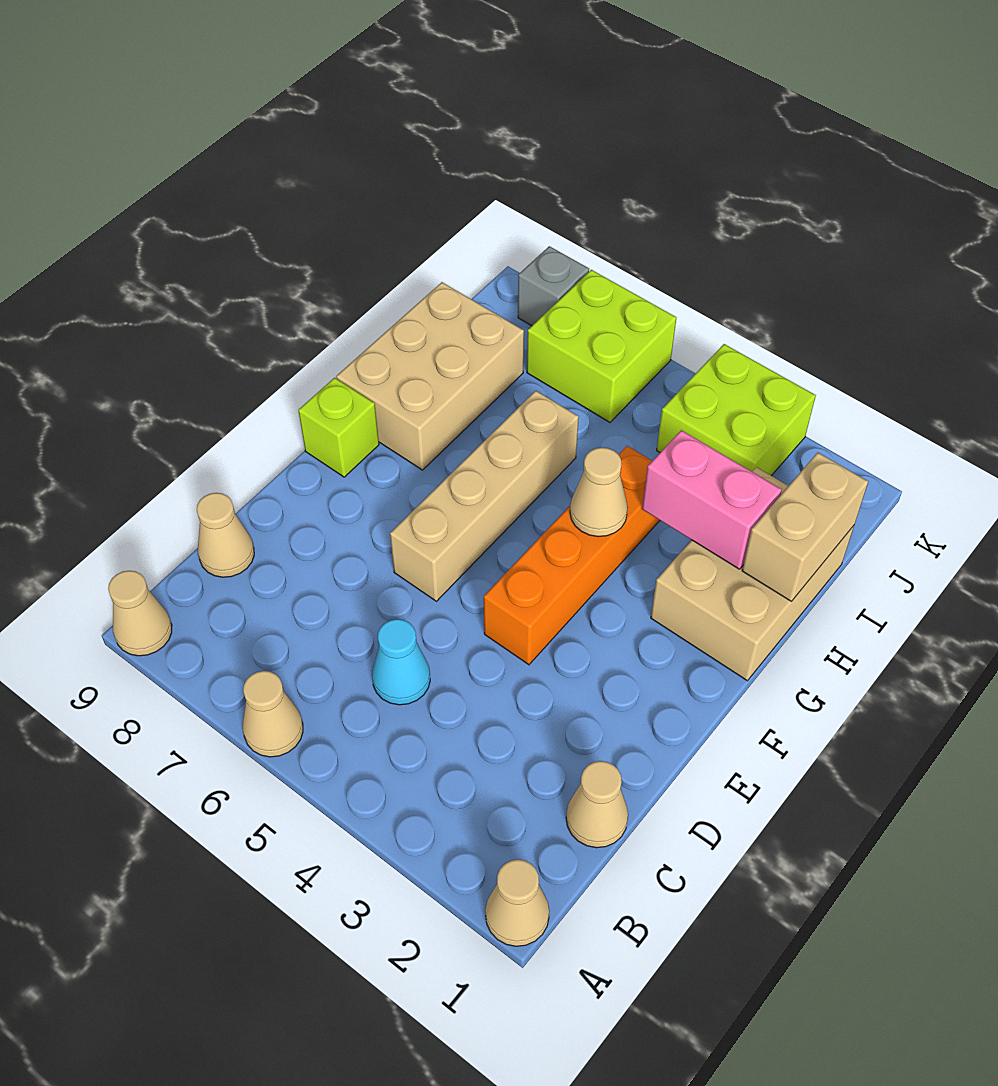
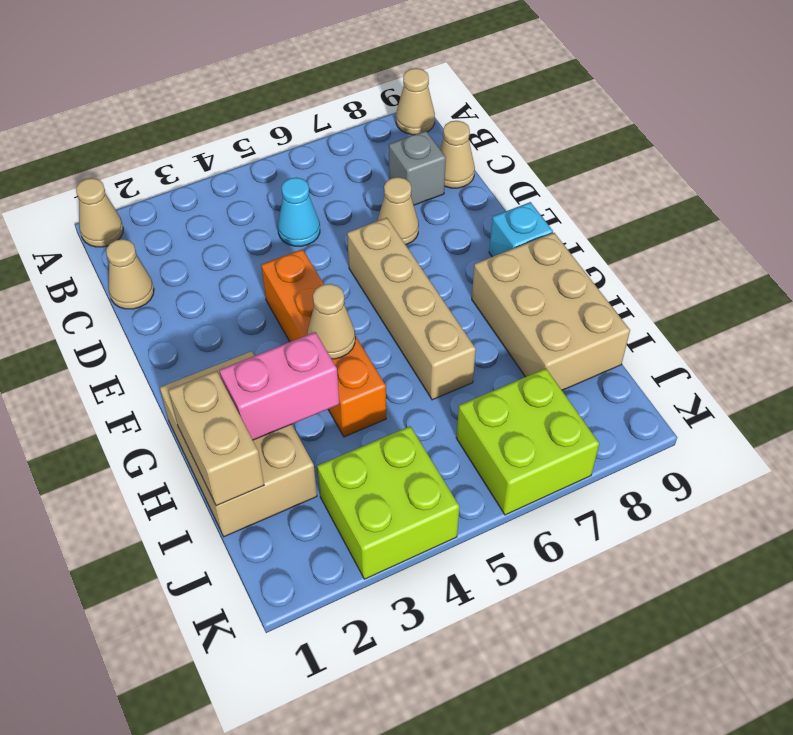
tan 1x1 cone [243,671,303,757] -> tan 1x1 cone moved to [377,177,419,245]
lime 1x1 brick [298,378,379,477] -> cyan 1x1 brick [489,202,553,257]
grey 1x1 brick [518,246,589,326] -> grey 1x1 brick moved to [389,131,446,205]

